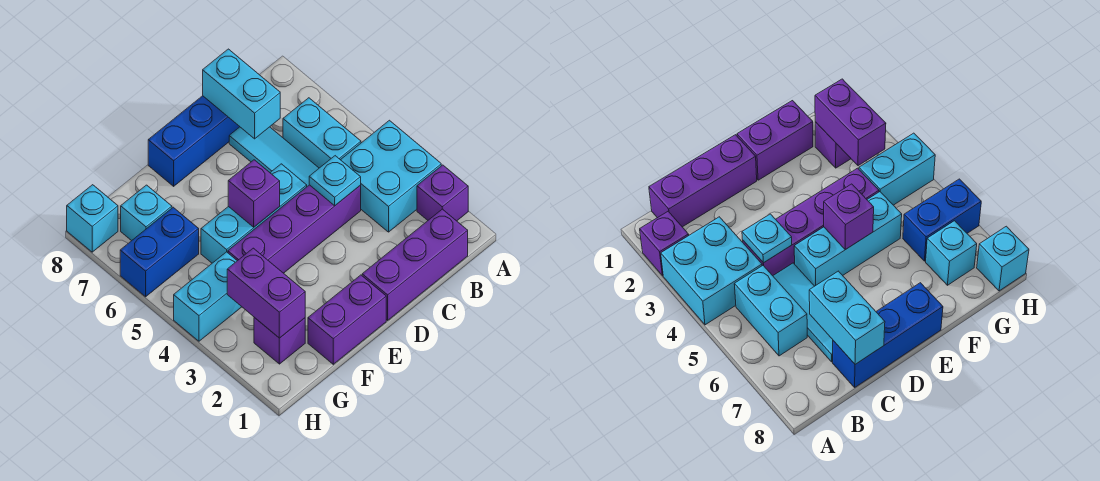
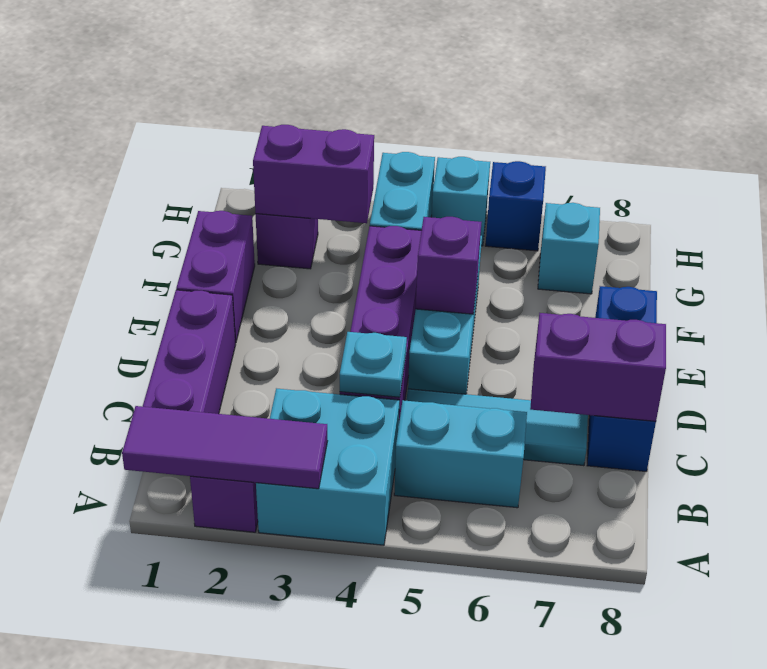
none -> purple 1x3 tile [122,406,327,489]
cyan 1x2 brick [203,49,280,139] -> purple 1x2 brick [530,313,666,421]
blue 1x2 brick [120,207,199,297] -> blue 1x1 brick [485,161,546,251]
cyan 1x1 brick [67,185,118,252] -> cyan 1x1 brick moved to [432,157,490,246]

